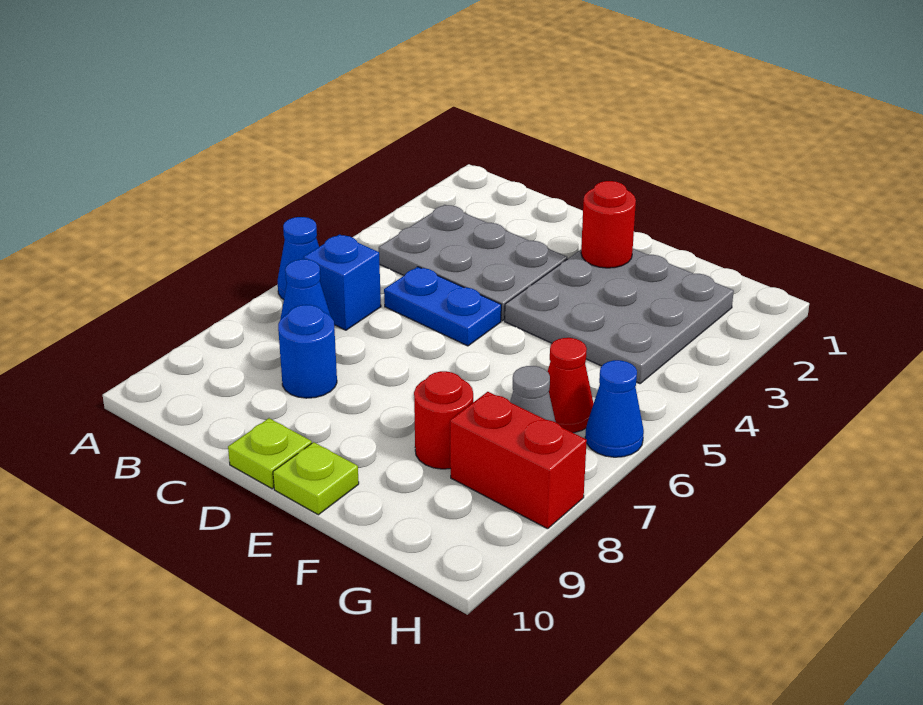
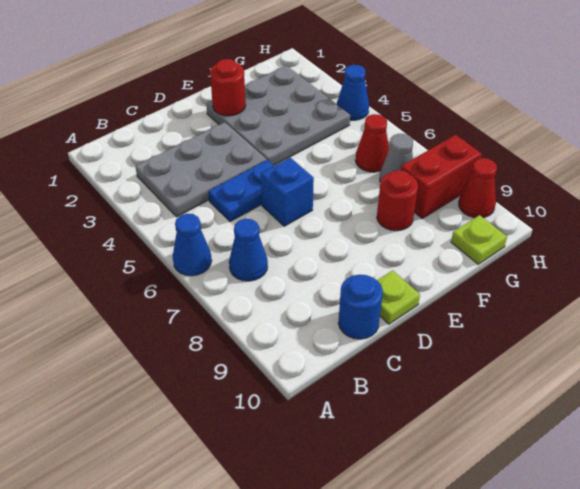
blue 1x1 brick [304,234,381,330] -> blue 1x1 brick moved to [261,158,314,226]
blue 1x1 round brick [278,305,337,398] -> blue 1x1 round brick moved to [338,275,383,339]
lime 1x1 plate [273,442,359,515] -> lime 1x1 plate moved to [451,215,507,264]
blue 1x1 cone [585,360,644,457] -> blue 1x1 cone moved to [337,65,369,120]
none -> red 1x1 cone [459,158,497,218]

